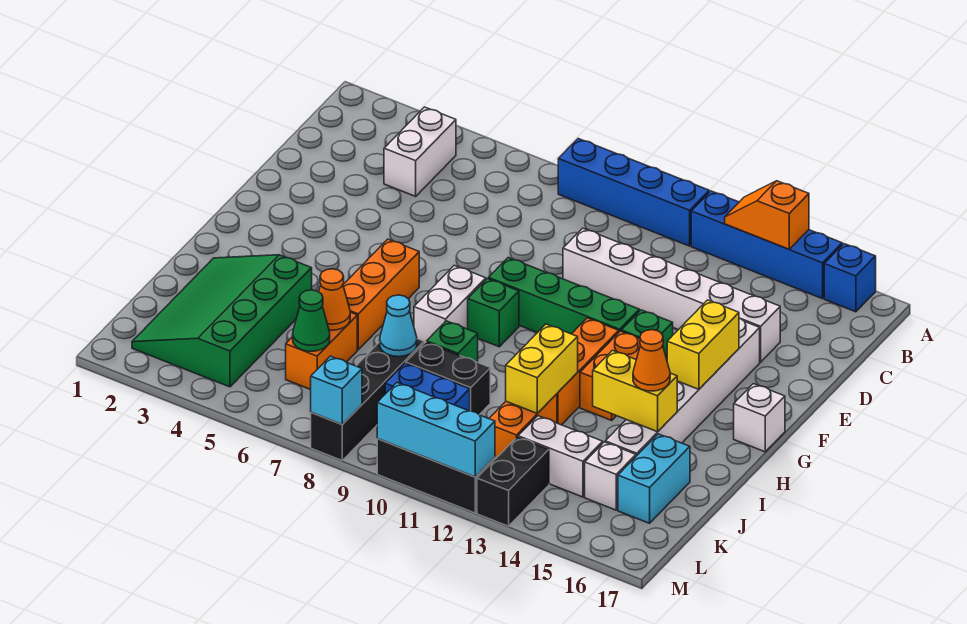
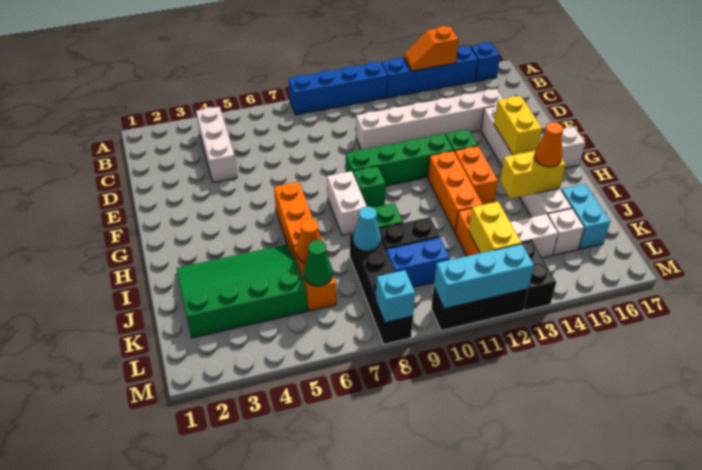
white 1x2 brick [384,107,456,196] -> white 1x3 brick [196,107,237,183]
green 3x4 slope [132,255,312,387] -> green 3x4 slope turned to [177,244,308,338]
yellow 1x2 brick [506,324,578,413] -> yellow 1x2 brick moved to [469,202,522,253]

